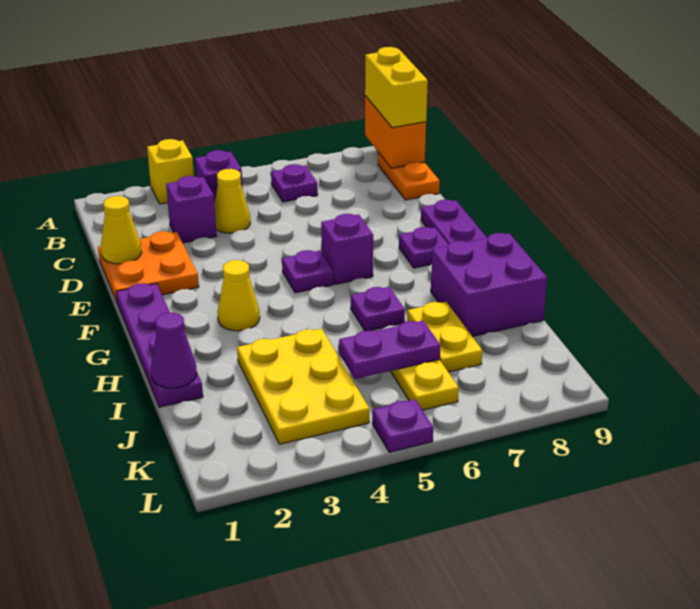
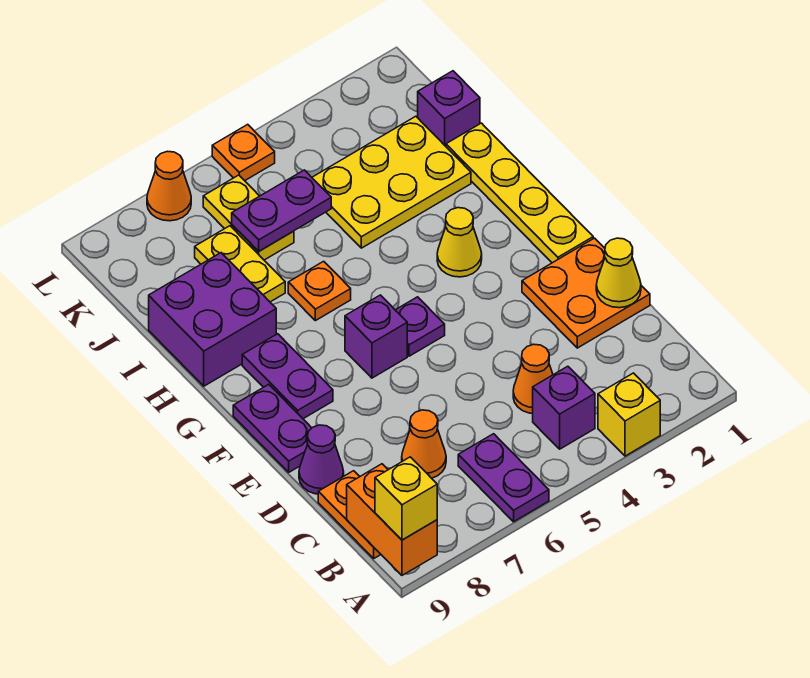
yellow 1x2 brick [365,47,428,128] -> yellow 1x1 brick [375,457,437,540]
purple 1x1 plate [271,164,318,202] -> purple 1x2 plate [458,434,549,522]
purple 1x1 brick [166,176,217,243] -> purple 1x1 brick moved to [418,71,480,146]
yellow 1x1 cone [215,169,250,233] -> orange 1x1 cone [513,344,553,414]
none -> orange 1x1 cone [402,410,446,478]
purple 1x4 plate [116,283,203,407] -> yellow 1x4 plate [446,123,593,263]
purple 1x1 plate [399,227,449,268] -> purple 1x2 plate [242,334,333,419]
purple 1x1 plate [351,287,405,331] -> orange 1x1 plate [288,261,351,321]
purple 1x1 cone [151,312,197,388] -> purple 1x1 cone moved to [299,425,344,494]
yellow 2x3 plate [237,329,369,444] -> yellow 2x3 plate turned to [312,116,471,248]
purple 1x1 plate [372,399,433,452] -> orange 1x1 plate [212,124,275,181]
none -> orange 1x1 cone [147,151,191,221]

